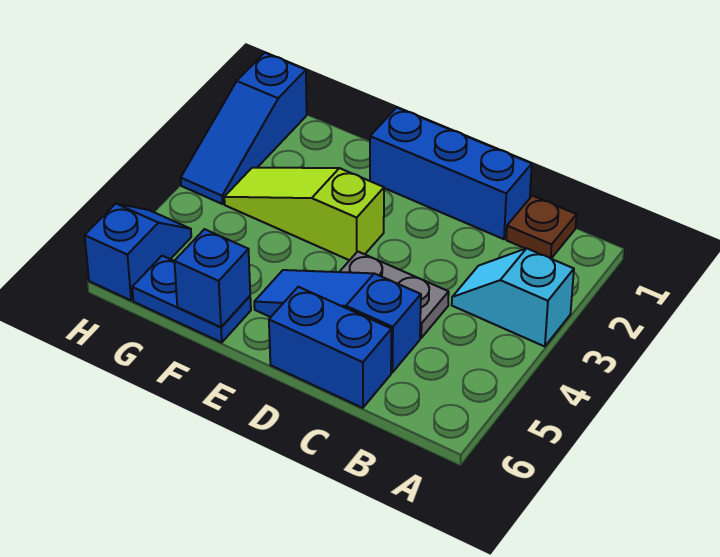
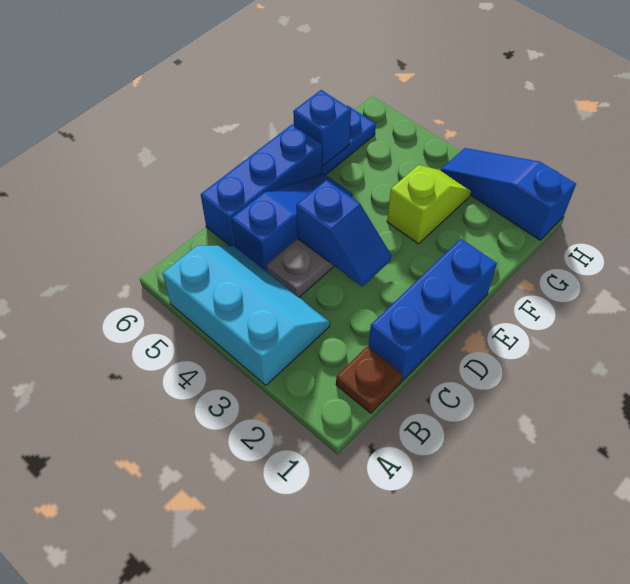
cyan 1x2 slope [452,248,574,347] -> cyan 2x3 slope [163,246,330,385]
blue 1x2 brick [269,287,392,408] -> blue 1x3 brick [201,124,322,247]
lime 1x3 slope [224,168,384,260] -> lime 1x2 slope [387,165,471,244]
blue 1x2 slope [85,204,191,300] -> blue 1x2 slope moved to [296,180,391,286]

